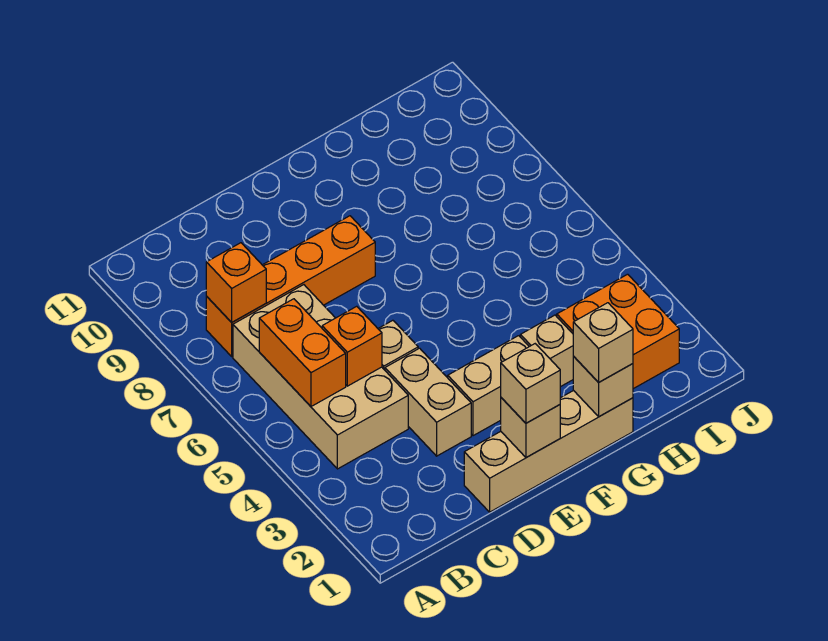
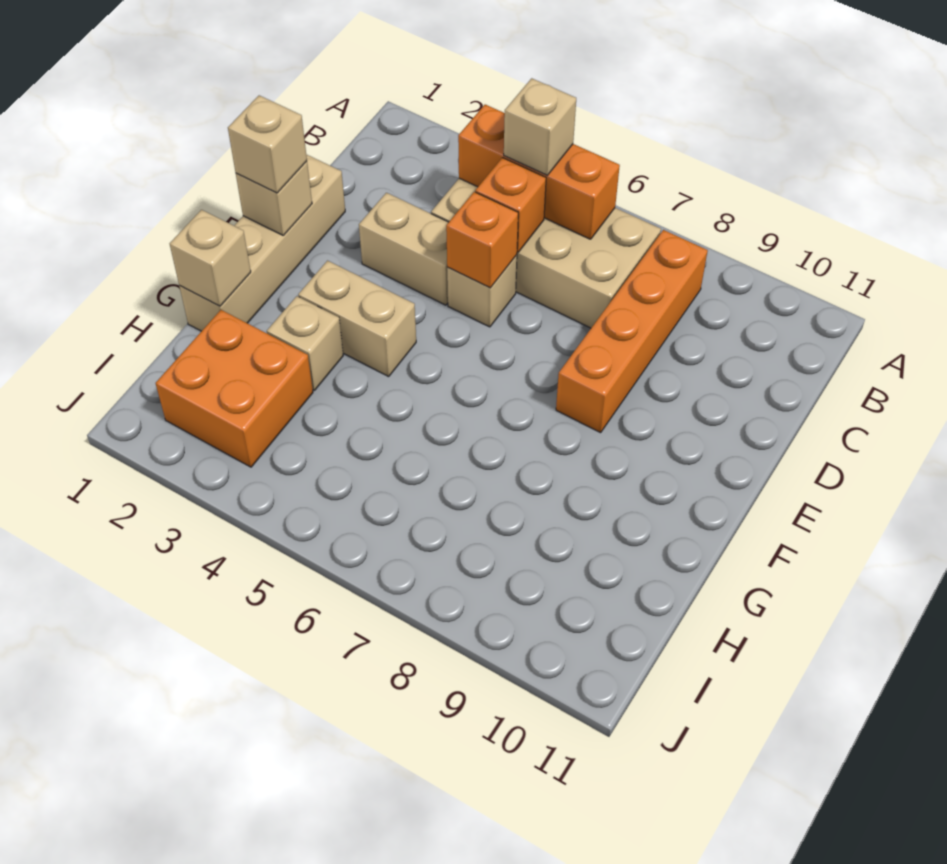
orange 1x2 brick [259,299,346,406] -> orange 1x3 brick [458,105,620,239]
orange 1x1 brick [206,243,266,322] -> orange 1x1 brick moved to [446,192,518,288]
tan 1x2 brick [448,336,529,436] -> tan 1x2 brick turned to [298,261,416,377]
tan 1x1 brick [573,303,633,383] -> tan 1x1 brick moved to [504,78,576,175]

